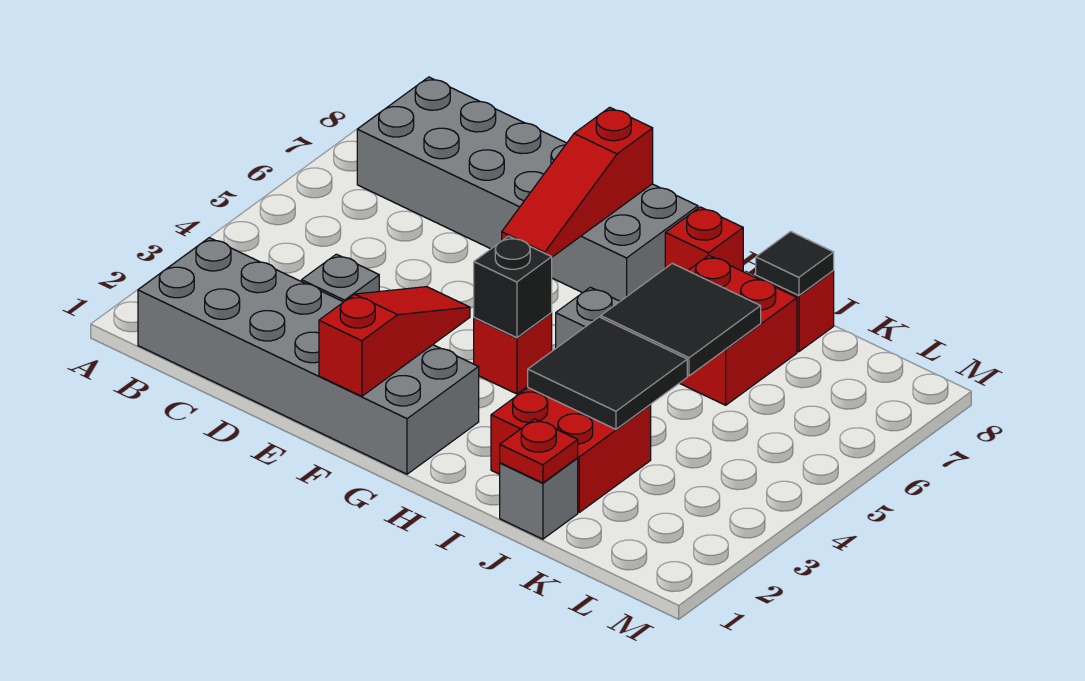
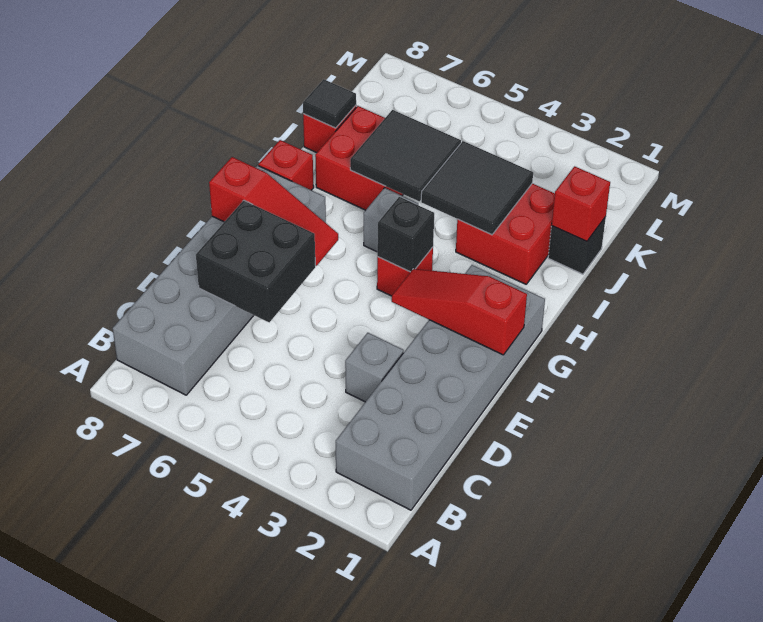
none -> black 2x2 brick [196,200,315,322]
grey 1x1 brick [500,458,578,539] -> black 1x1 brick [548,217,606,274]
red 1x1 plate [500,419,578,483] -> red 1x1 brick [552,166,610,241]

